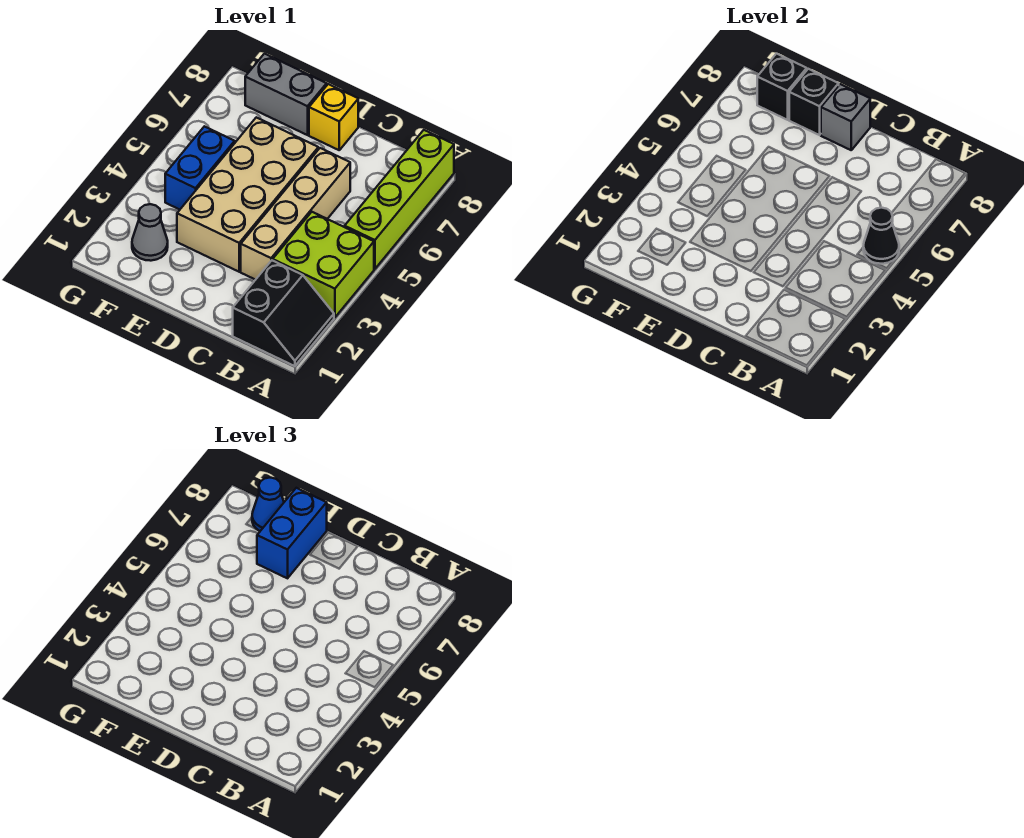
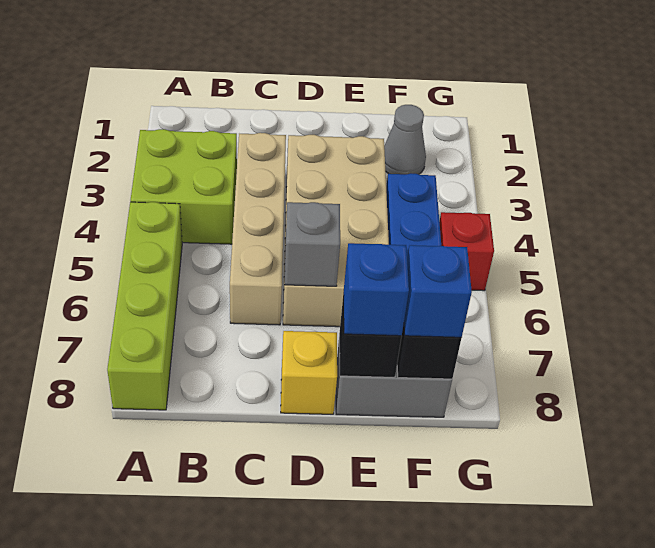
black 2x2 slope [233,260,334,366] -> none
black 1x1 cone [863,208,899,264] -> none
grey 1x1 brick [821,84,870,150] -> grey 1x1 brick moved to [284,202,340,286]
blue 1x2 brick [257,488,327,578] -> blue 1x1 brick [344,243,409,336]
blue 1x1 cone [252,478,284,531] -> blue 1x1 brick [404,245,472,337]
none -> red 1x1 brick [439,212,494,291]

